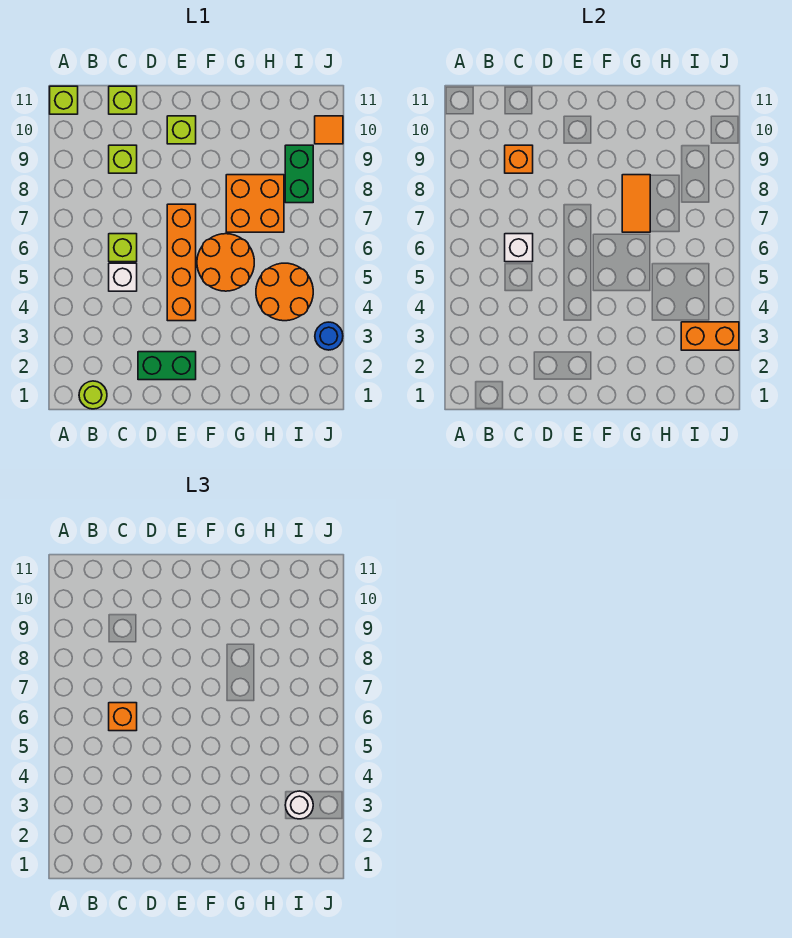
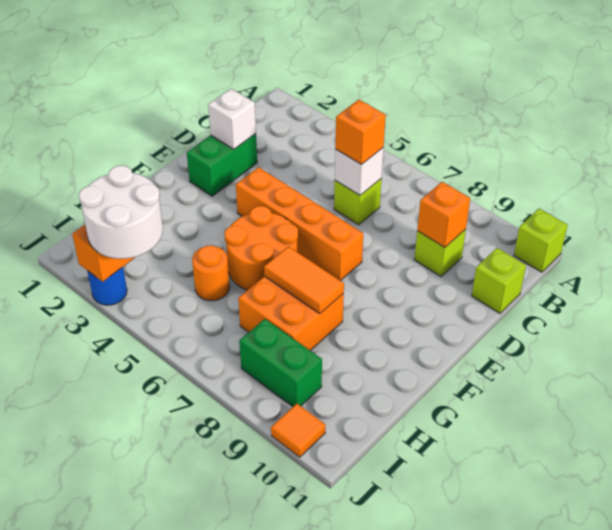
lime 1x1 round brick [79,381,107,409] -> none
white 1x1 brick [109,263,137,291] -> white 1x1 brick moved to [208,89,256,149]
lime 1x1 brick [167,116,196,144] -> none
orange 2x2 round brick [256,263,313,321] -> orange 1x1 round brick [192,245,230,301]
white 1x1 round brick [285,791,313,819] -> white 2x2 round brick [79,165,163,259]

